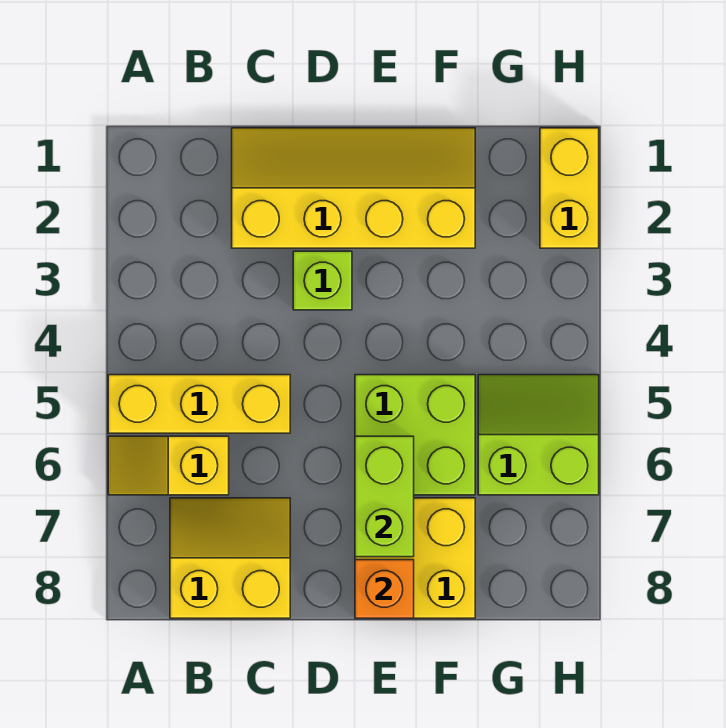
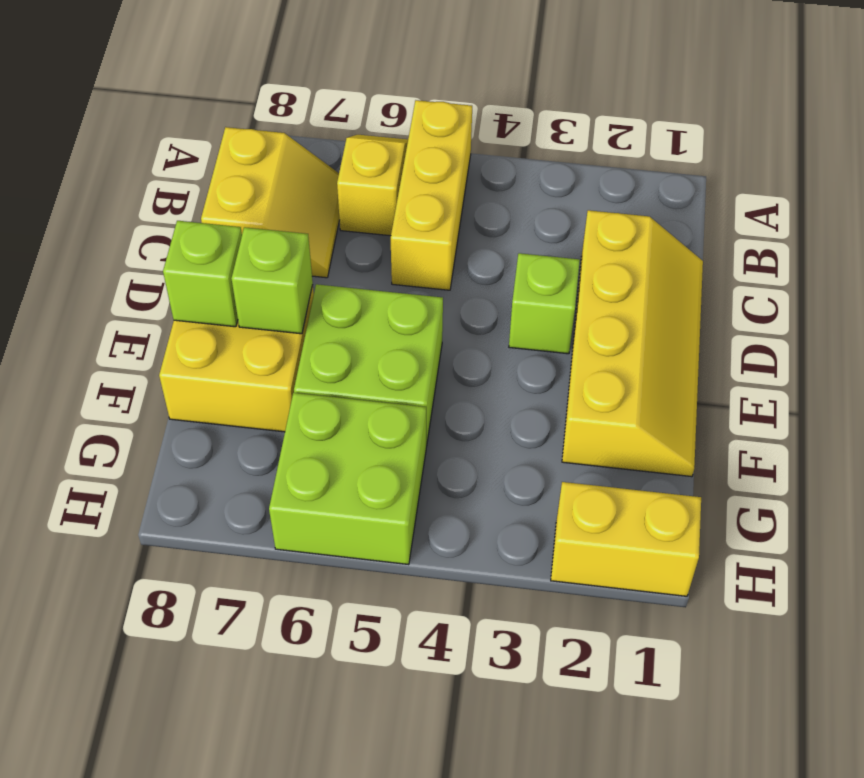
lime 1x2 brick [355,436,414,557] -> lime 1x1 brick [231,227,313,334]
orange 1x1 brick [355,560,414,618] -> lime 1x1 brick [163,221,242,327]
lime 2x2 slope [478,375,599,495] -> lime 2x2 brick [269,393,426,565]

